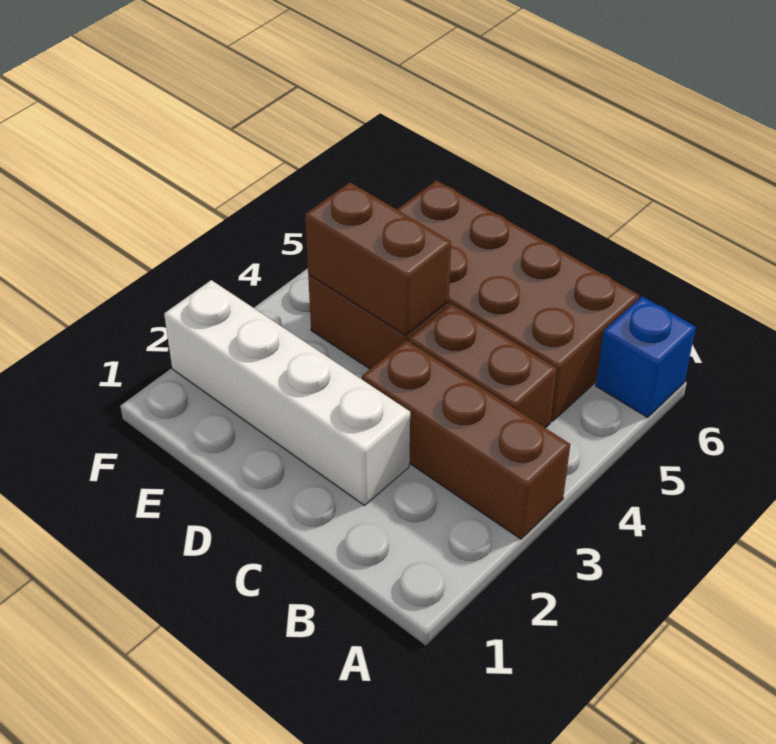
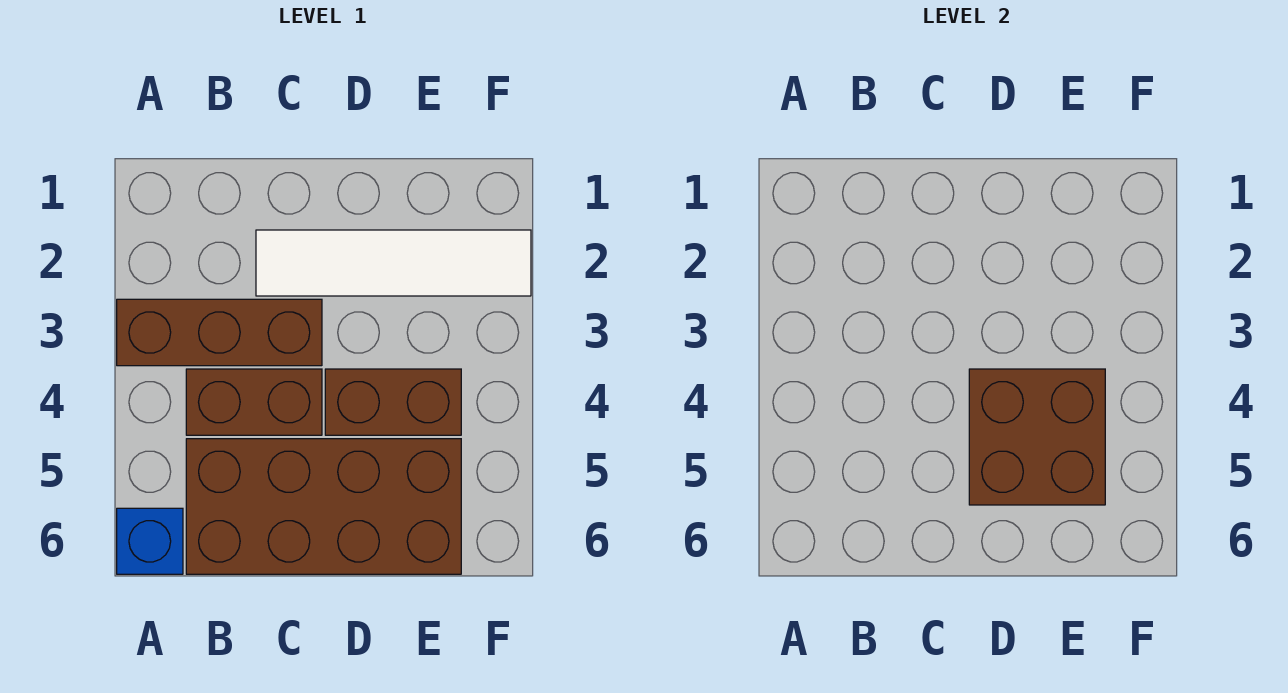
white 1x4 brick [164,280,410,505] -> white 1x4 tile [256,230,531,296]
brown 1x2 brick [305,183,451,336] -> brown 2x2 brick [969,369,1105,505]

